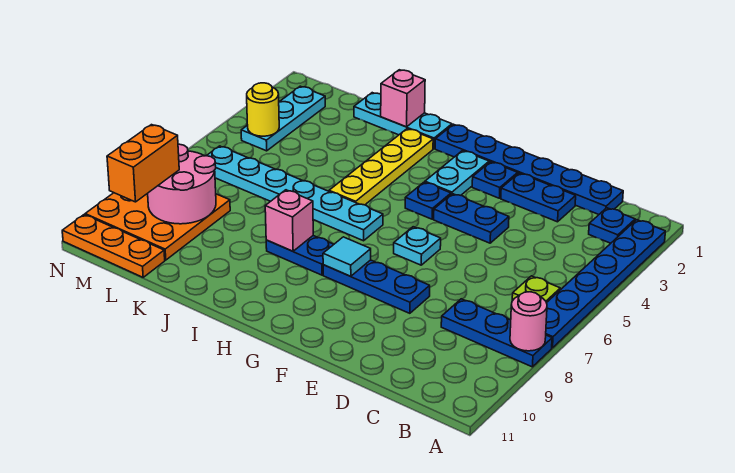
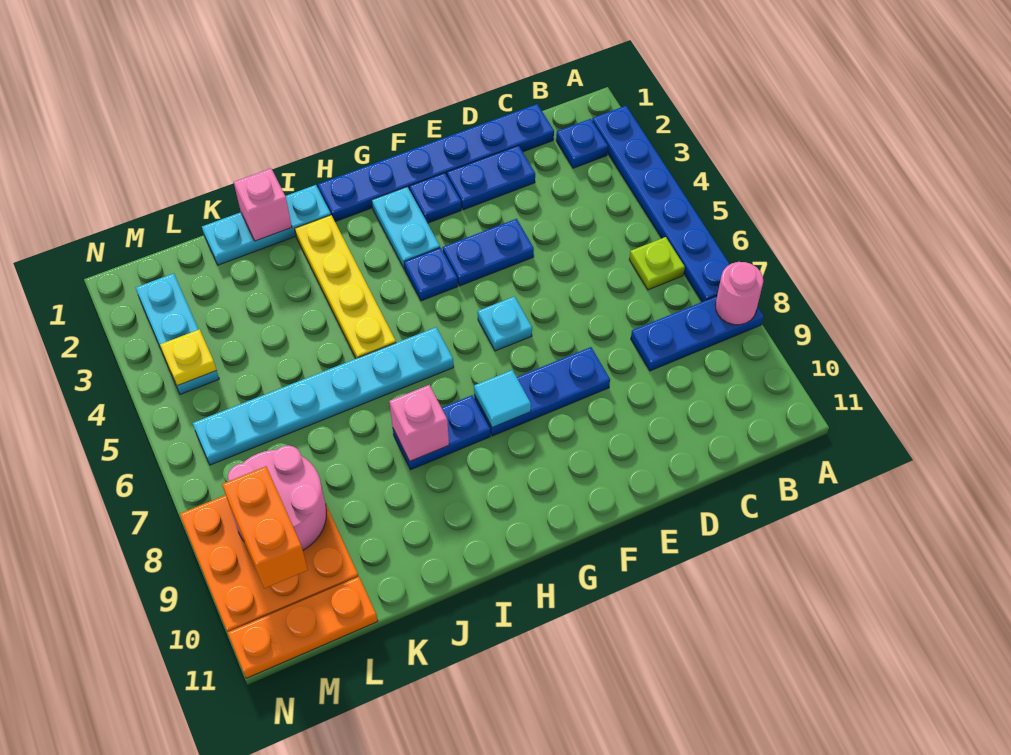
yellow 1x1 round brick [247,83,279,136] -> yellow 1x1 plate [160,329,217,386]

